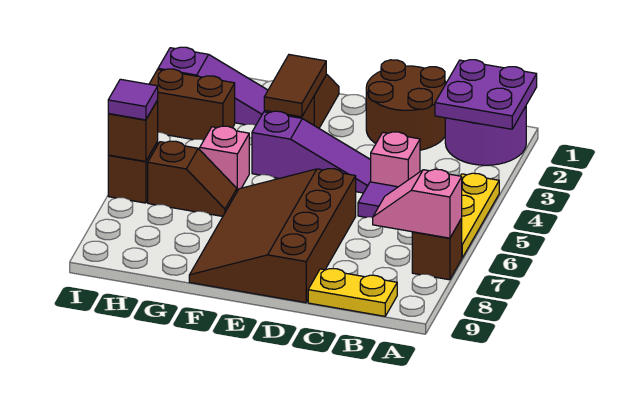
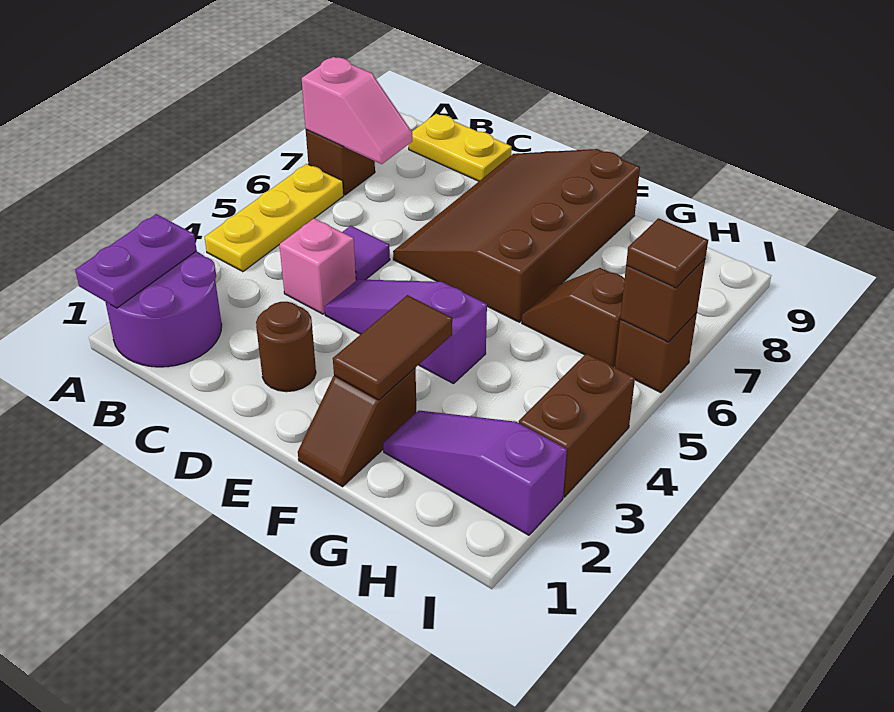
purple 2x2 plate [435,60,537,129] -> purple 1x2 plate [75,214,197,308]
brown 2x2 round brick [366,60,446,150] -> brown 1x1 round brick [256,302,316,392]
brown 3x4 slope [189,169,356,303] -> brown 3x4 slope turned to [393,149,640,322]
pink 1x1 brick [200,126,249,191] -> none
brown 1x2 brick [149,69,235,140] -> brown 1x2 brick turned to [519,354,635,497]
purple 1x1 tile [108,79,158,120] -> brown 1x1 tile [626,218,708,288]

